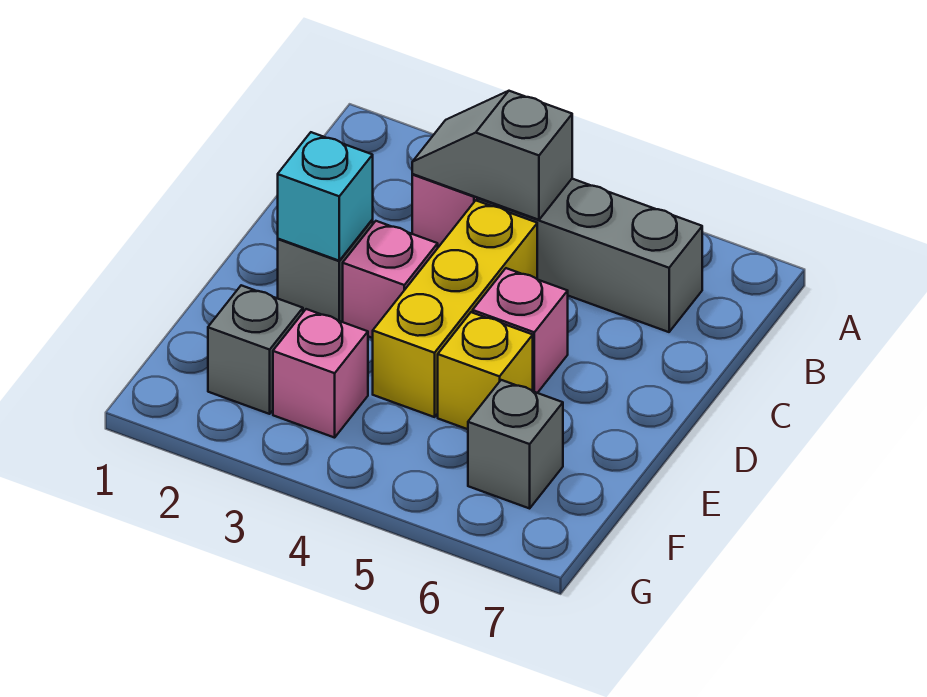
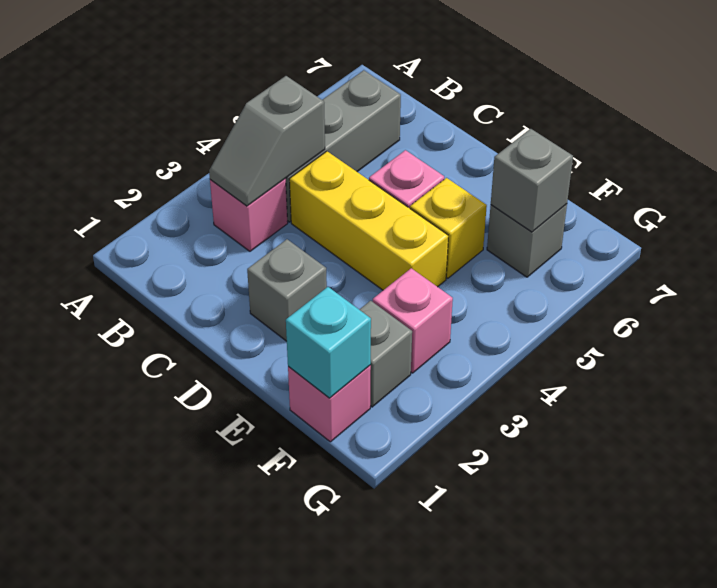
cyan 1x1 brick [278,132,373,261] -> cyan 1x1 brick moved to [286,287,371,398]
pink 1x1 brick [343,221,438,338] -> pink 1x1 brick moved to [288,365,371,442]
none -> grey 1x1 brick [491,129,573,232]

